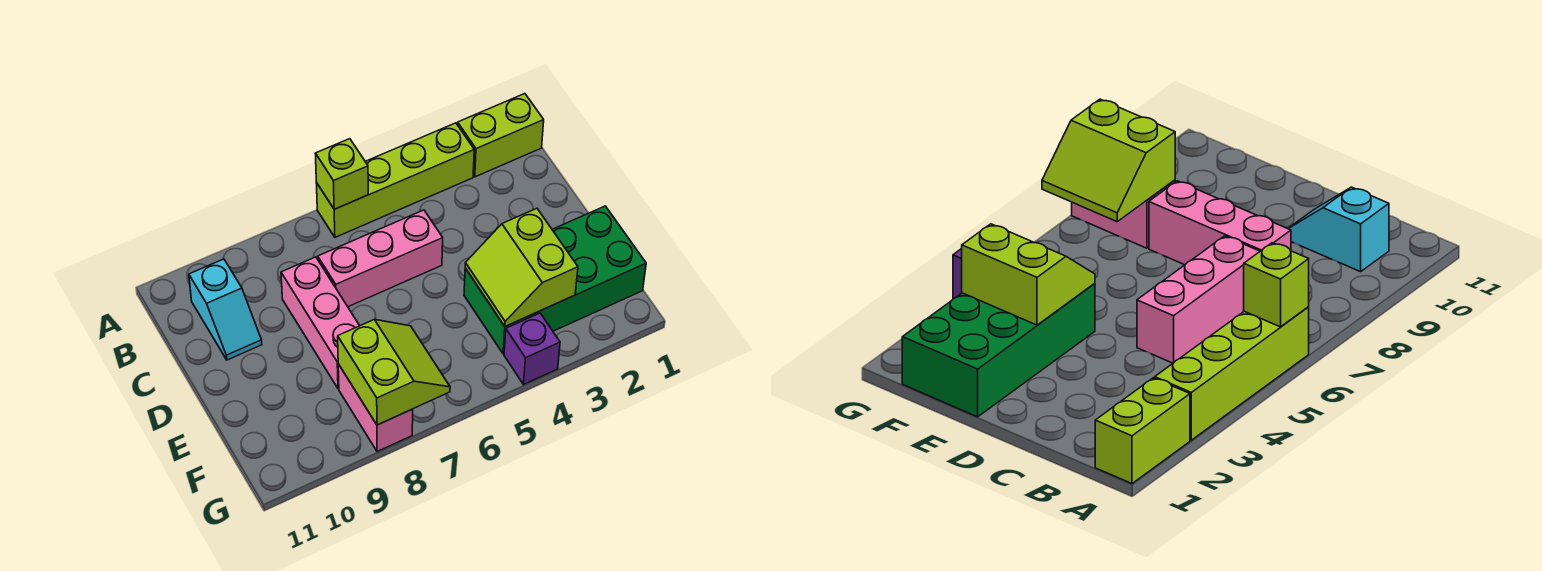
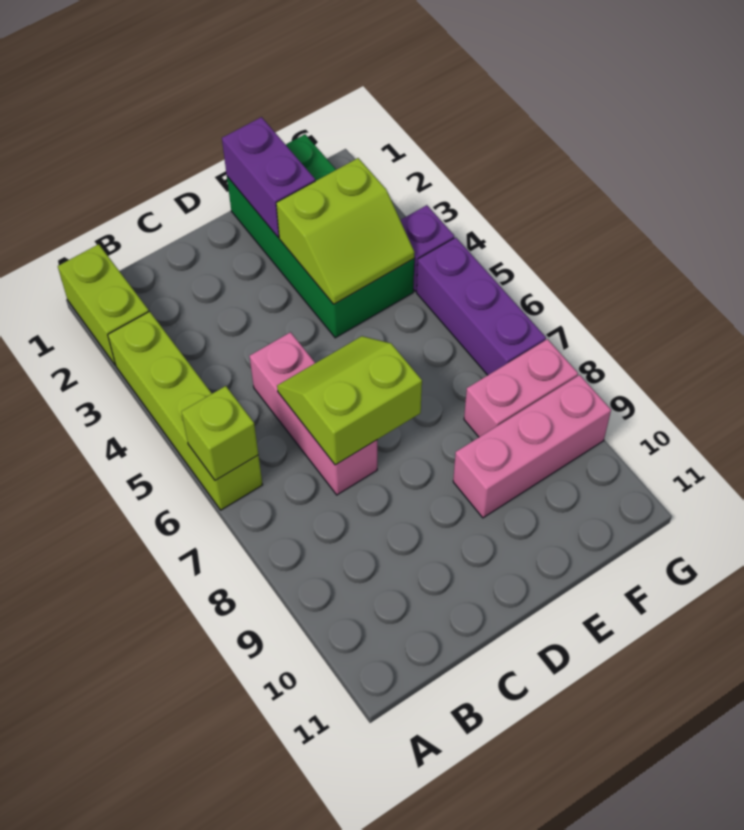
cyan 1x2 slope [189,259,262,360] -> none
pink 1x3 brick [281,257,360,389] -> pink 1x3 brick moved to [453,375,611,518]
none -> purple 1x2 brick [222,117,315,237]
lime 2x2 slope [338,320,450,425] -> lime 2x2 slope moved to [277,336,422,465]
none -> purple 1x3 brick [417,237,546,375]

